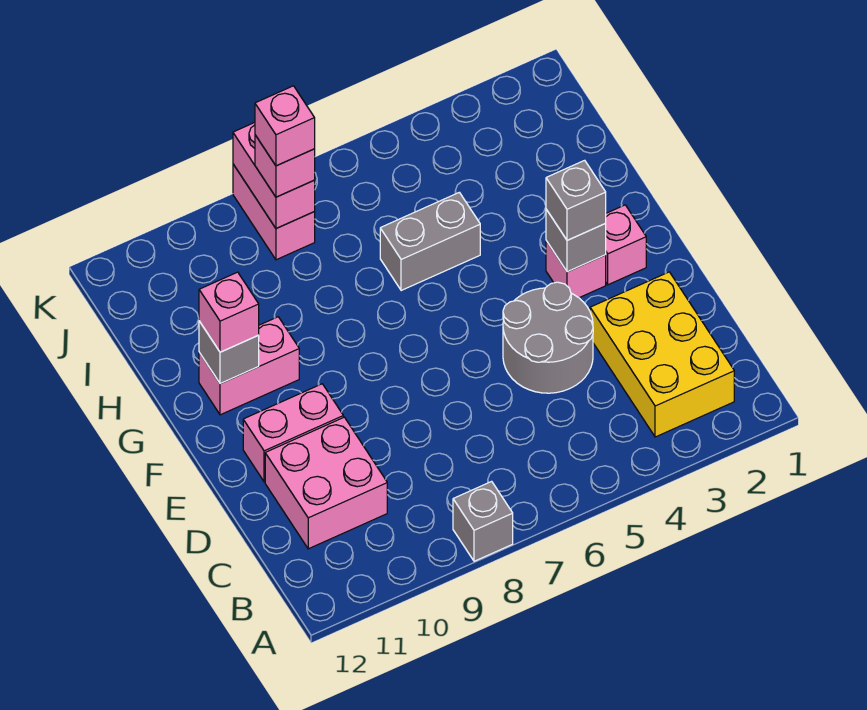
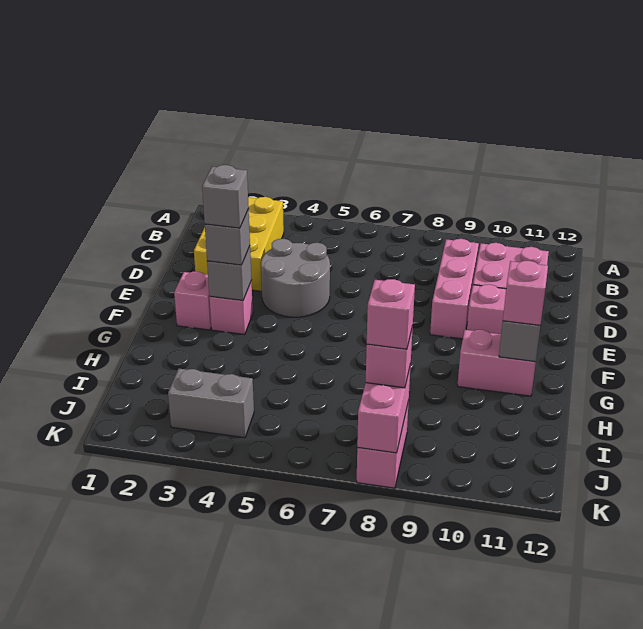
grey 1x1 brick [453,481,513,561] -> grey 1x1 brick moved to [202,165,249,228]
none -> pink 1x3 brick [430,239,479,339]
grey 1x2 brick [380,192,480,291] -> grey 1x2 brick moved to [168,369,254,438]

